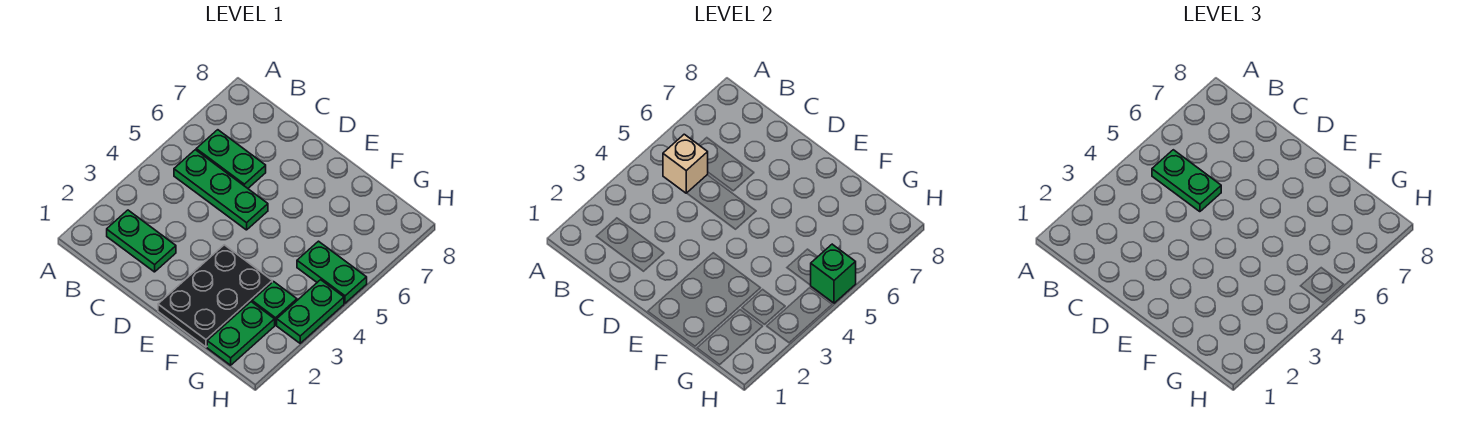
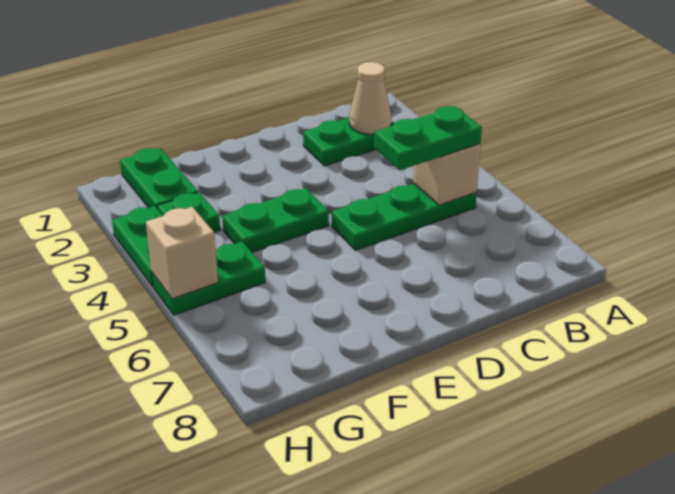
none -> tan 1x1 cone [349,62,391,134]
green 1x2 plate [196,130,266,188] -> green 1x2 plate moved to [222,188,329,252]
black 2x3 plate [158,245,272,347] -> none
green 1x1 brick [811,244,856,303] -> tan 1x1 brick [146,207,218,299]

